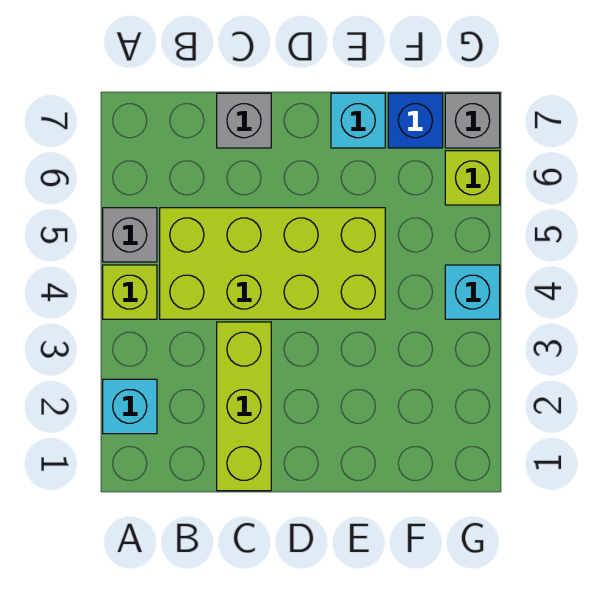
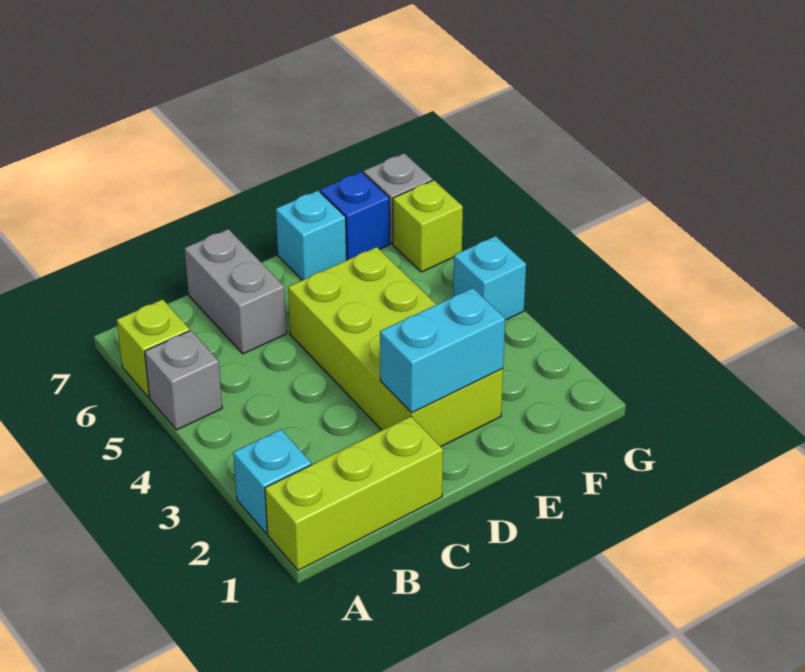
lime 1x1 brick [103,265,157,319] -> lime 1x1 brick moved to [117,299,190,397]
lime 2x4 brick [160,208,385,319] -> lime 2x4 brick turned to [288,247,503,447]
lime 1x3 brick [217,322,271,491] -> lime 1x3 brick turned to [265,416,443,571]
grey 1x1 brick [217,93,271,148] -> grey 1x2 brick [185,229,287,354]
none -> cyan 1x2 brick [380,288,505,413]

